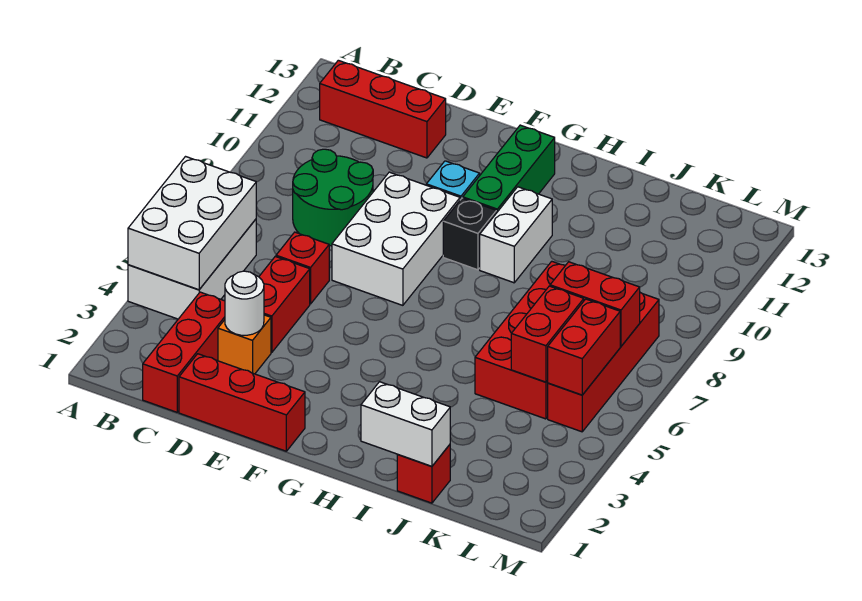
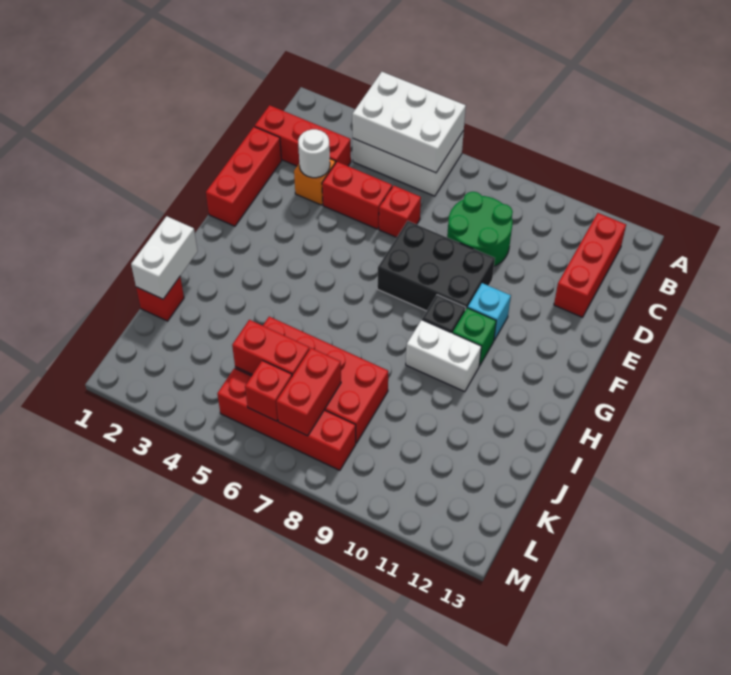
white 2x3 brick [332,172,460,305] -> black 2x3 brick [377,221,495,311]
green 1x3 brick [463,125,555,212] -> green 1x1 brick [453,308,496,366]
red 1x2 brick [547,299,620,395] -> red 1x1 brick [245,360,292,421]

